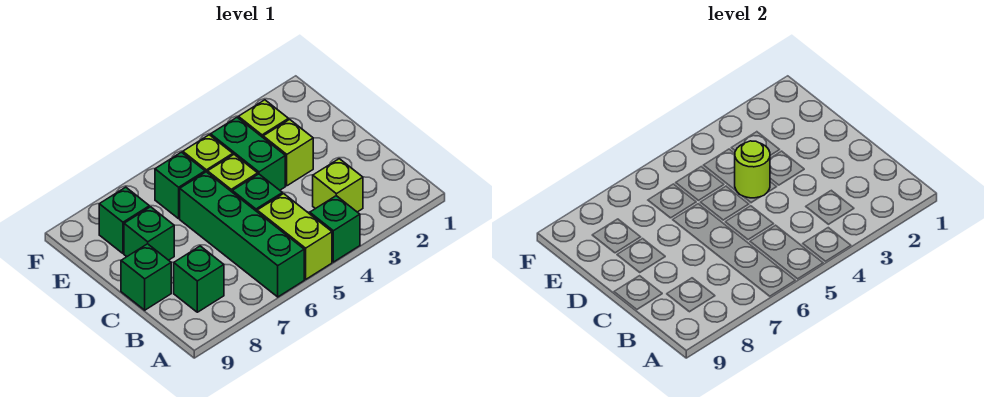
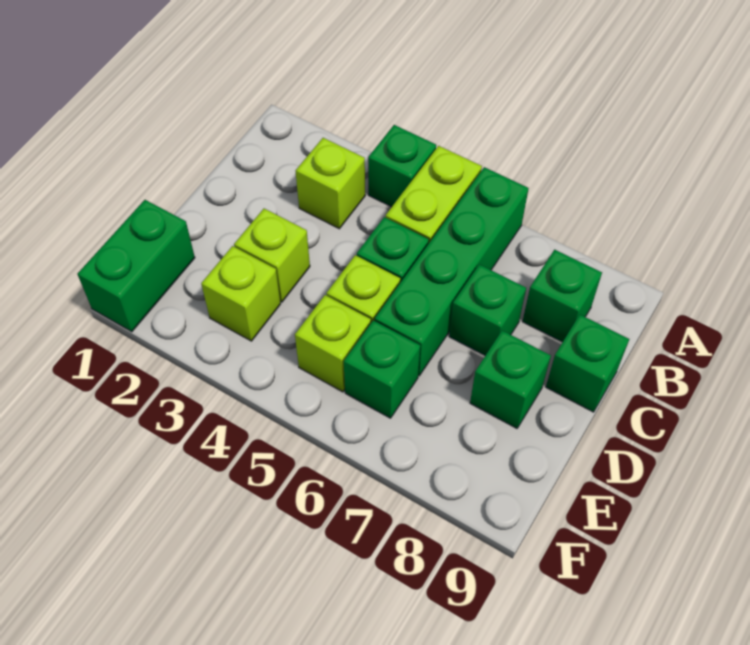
green 1x2 brick [211,118,285,190] -> green 1x2 brick moved to [77,200,195,332]
lime 1x1 round brick [735,141,770,198] -> none
green 1x1 brick [99,187,149,253] -> green 1x1 brick moved to [449,264,526,355]

